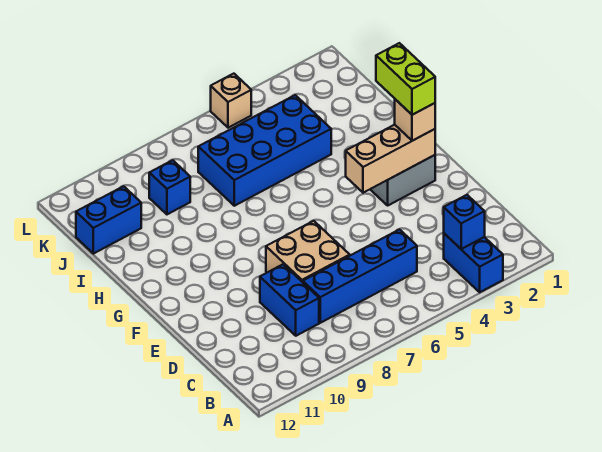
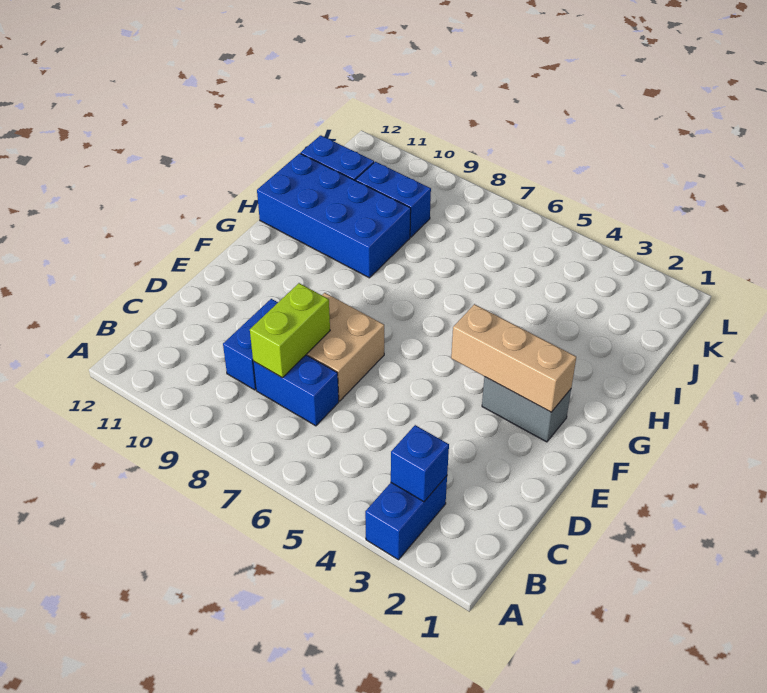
blue 1x4 brick [303,230,417,323] -> blue 1x2 brick [253,355,339,426]
tan 1x1 brick [395,99,435,141] -> none
lime 1x2 brick [376,43,435,115] -> lime 1x2 brick moved to [250,283,330,378]
blue 2x4 brick [198,95,331,206] -> blue 2x4 brick moved to [257,153,411,278]
blue 1x1 brick [149,160,190,214] -> blue 1x2 brick [356,162,431,237]
tan 1x1 brick [211,74,251,128] -> none

